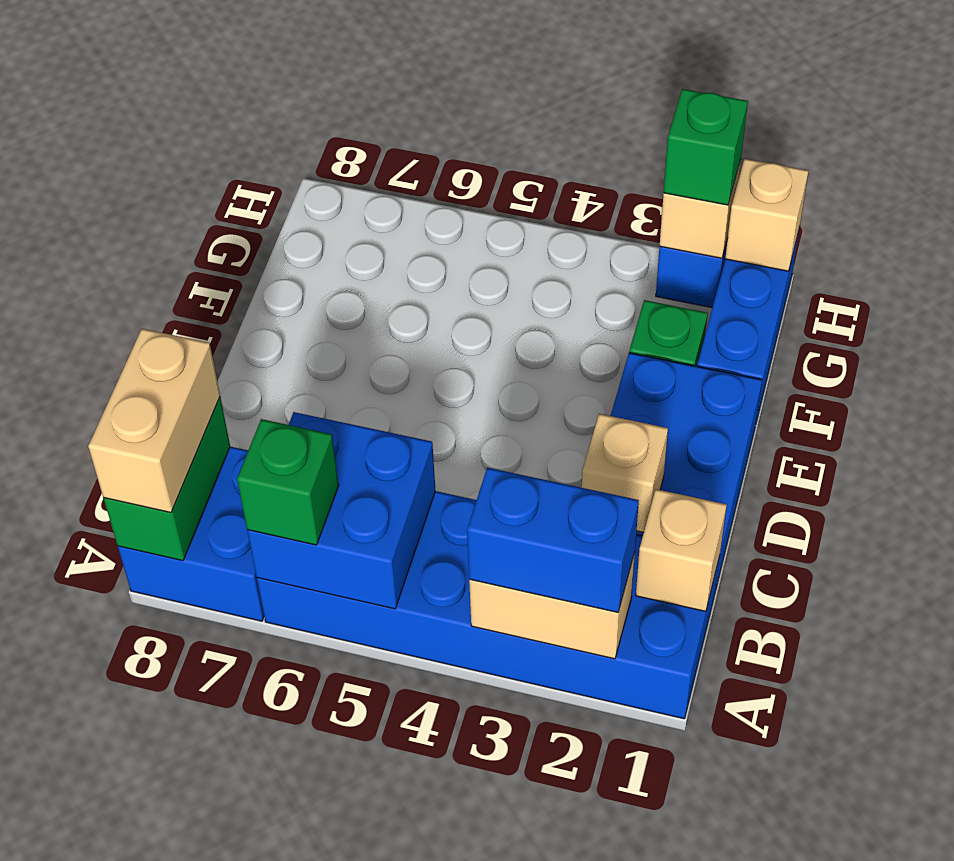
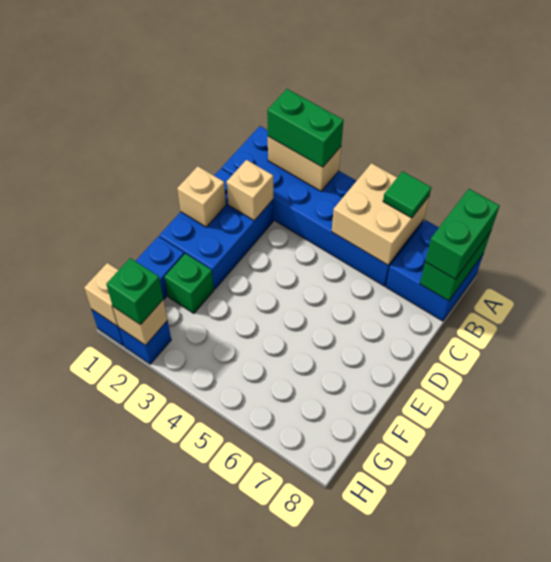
blue 1x2 brick [467,468,639,612] -> green 1x2 brick [267,89,344,167]
blue 2x2 brick [247,412,435,609] -> tan 2x2 brick [332,163,429,265]
green 1x1 brick [237,419,339,545] -> green 1x1 tile [383,171,431,218]
tan 1x2 brick [88,329,220,513] -> green 1x2 brick [425,189,499,279]
tan 1x1 brick [636,489,727,611] -> tan 1x1 brick moved to [177,166,226,227]

